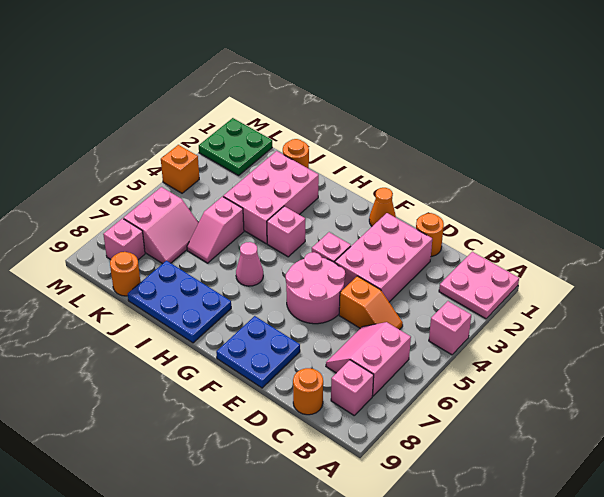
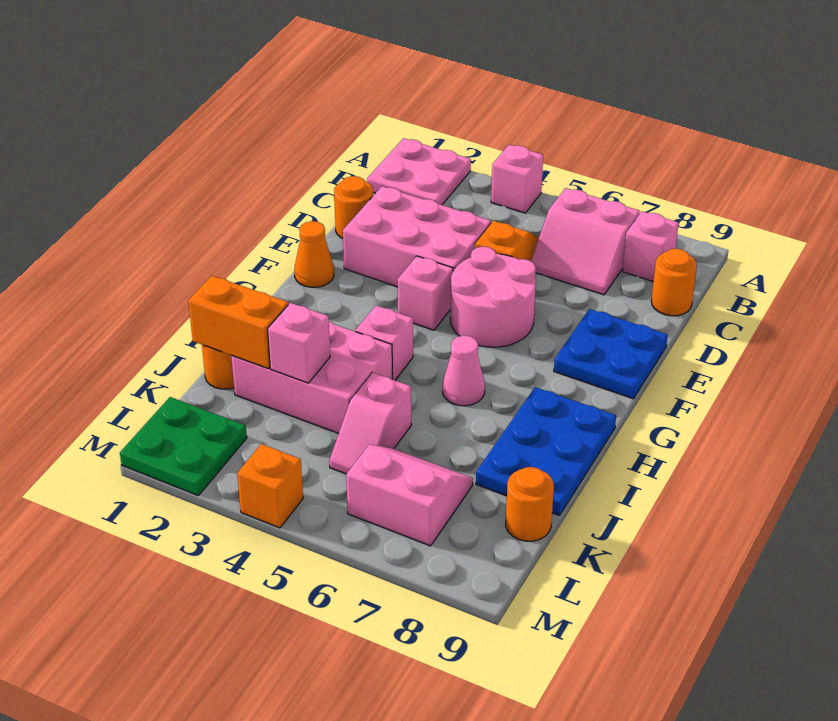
none -> orange 1x2 brick [188,276,288,369]
pink 1x2 slope [187,197,244,263] -> pink 1x2 slope turned to [329,372,411,474]
pink 1x1 brick [103,219,145,260] -> pink 1x1 brick moved to [268,303,330,383]

